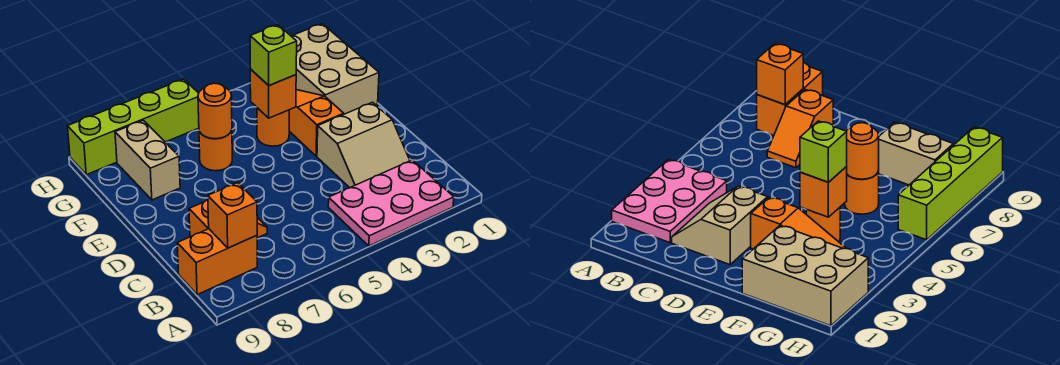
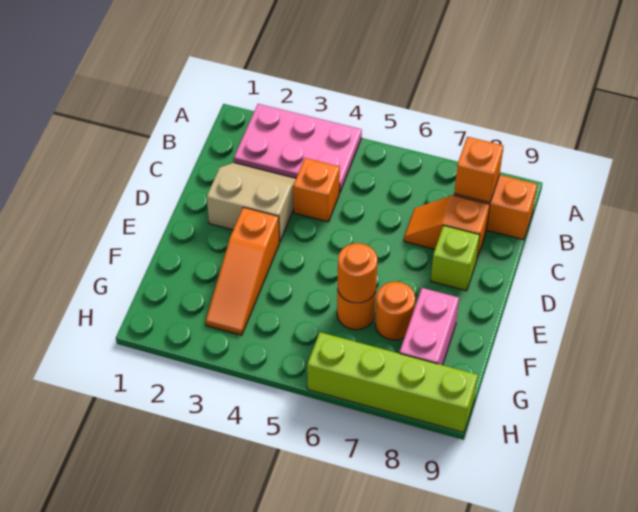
tan 2x3 brick [291,24,379,114] -> none
orange 1x1 round brick [257,108,289,146] -> orange 1x1 round brick moved to [375,282,415,340]
orange 1x1 brick [250,69,296,118] -> orange 1x1 brick moved to [293,158,340,222]
lime 1x1 brick [250,25,297,85] -> lime 1x1 brick moved to [431,226,480,291]
tan 1x2 brick [115,120,180,200] -> pink 1x2 brick [400,288,459,365]

